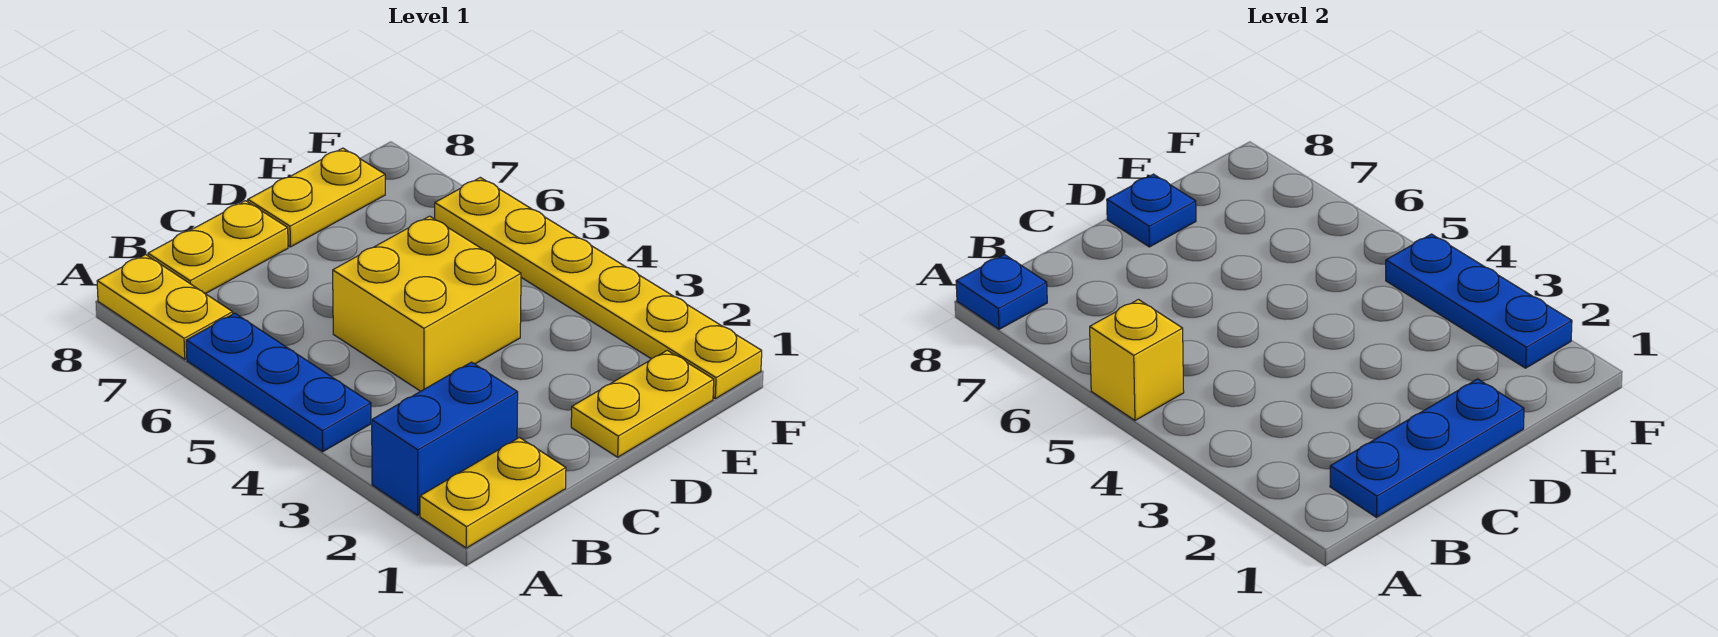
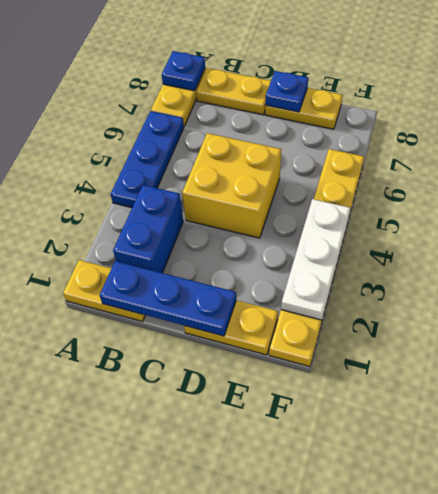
blue 1x2 brick [372,362,518,515] -> blue 1x2 brick turned to [113,185,183,273]
yellow 1x1 brick [1090,300,1184,420] -> none
blue 1x3 plate [1386,234,1572,368] -> white 1x3 plate [281,199,350,320]

